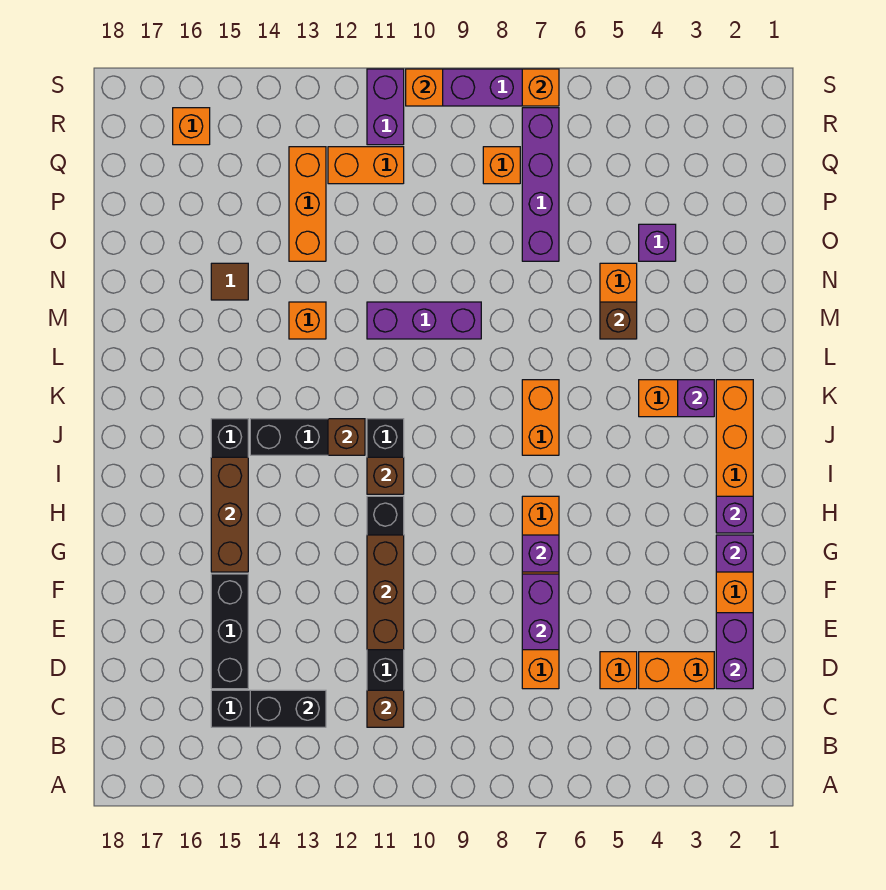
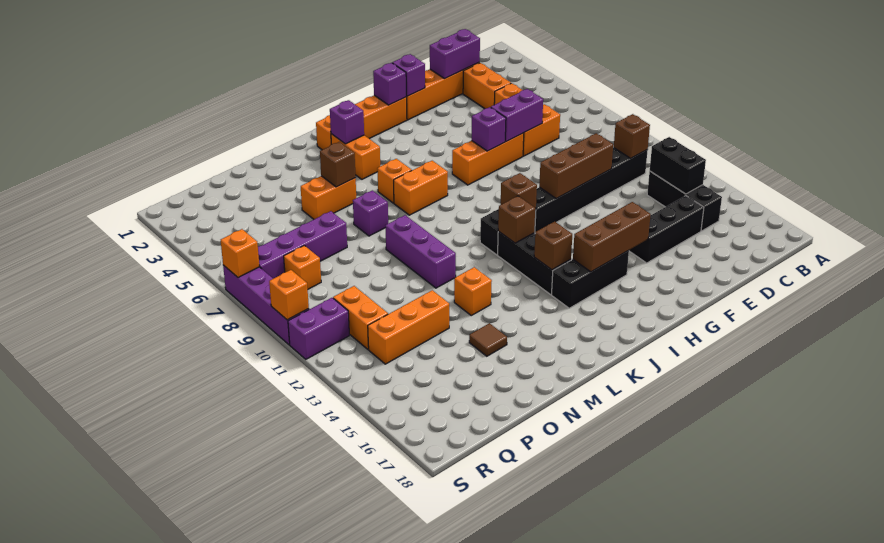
none -> brown 1x1 brick [534,222,572,270]
purple 1x1 brick [639,224,676,261] -> purple 1x1 brick moved to [353,190,388,236]
orange 1x1 brick [173,108,210,145] -> orange 1x1 brick moved to [377,159,412,203]

